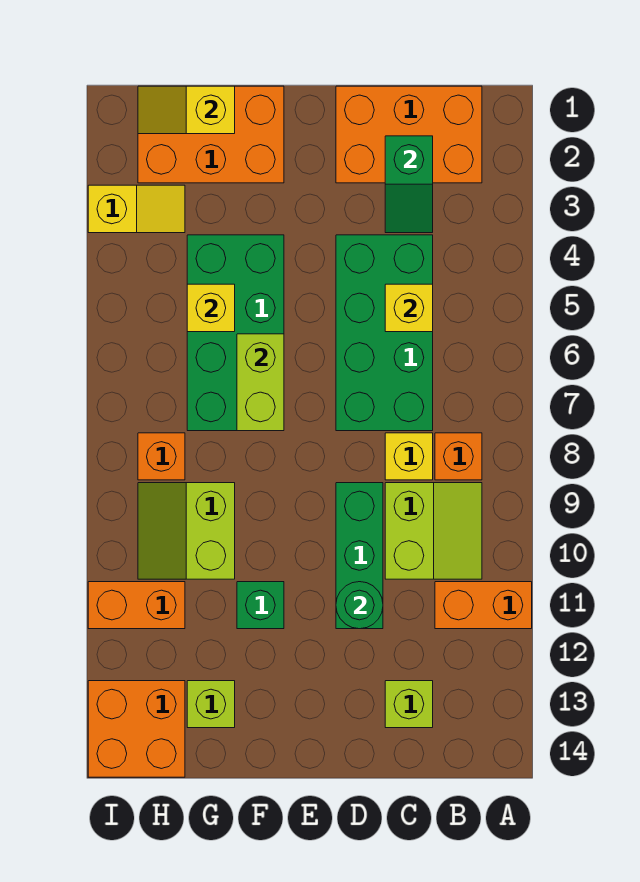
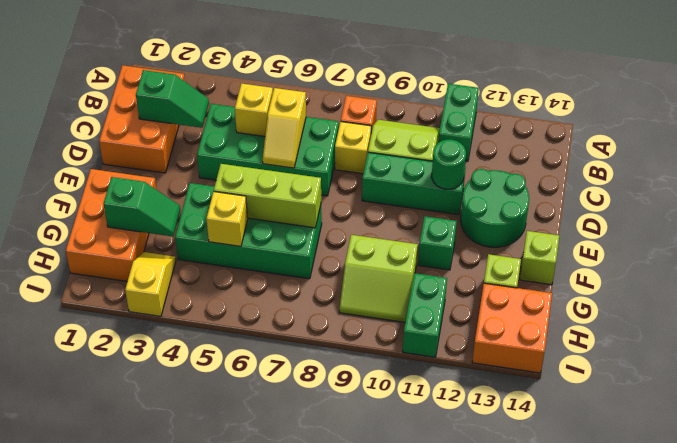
orange 1x2 brick [435,582,532,629] -> green 1x2 brick [438,84,479,161]
lime 1x1 brick [385,681,433,728] -> lime 1x1 brick moved to [520,231,559,285]
none -> green 2x2 round brick [461,169,529,247]
lime 1x2 brick [237,334,284,431] -> lime 1x3 brick [214,164,321,228]
yellow 1x2 slope [138,86,235,134] -> yellow 1x2 slope moved to [263,88,306,168]
none -> green 1x2 slope [103,177,180,237]
orange 1x1 brick [138,433,185,480] -> none
orange 1x2 brick [88,582,185,629] -> green 1x2 brick [403,273,447,357]

